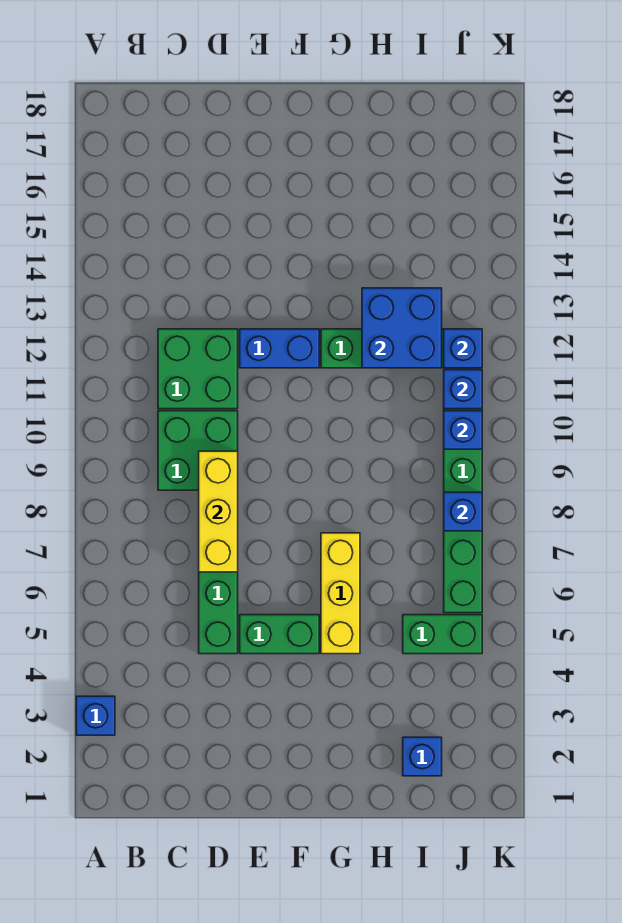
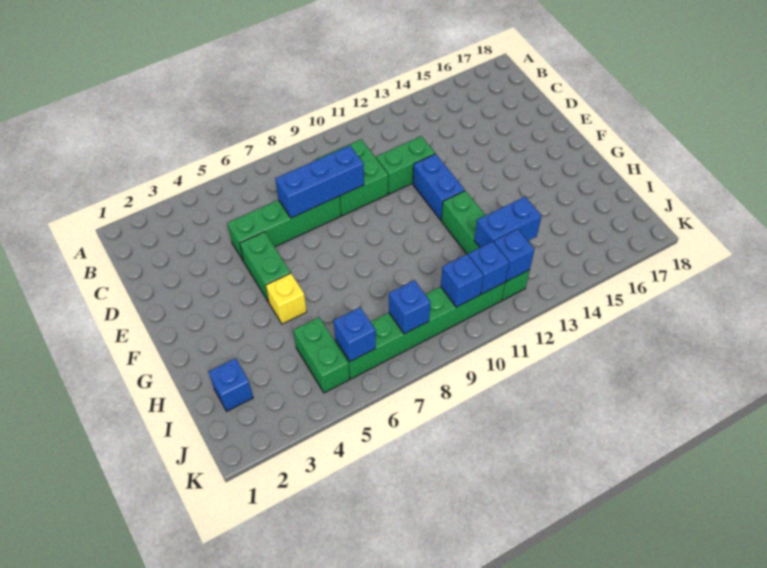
blue 1x1 brick [76,696,115,735] -> blue 1x1 brick moved to [334,307,376,361]
green 2x2 brick [158,329,238,409] -> green 1x2 brick [376,136,435,194]
yellow 1x3 brick [199,451,238,572] -> blue 1x3 brick [275,145,364,218]
yellow 1x3 brick [321,533,360,654] -> yellow 1x1 brick [266,273,307,324]
blue 2x2 brick [362,288,442,368] -> blue 1x2 brick [474,197,542,247]

